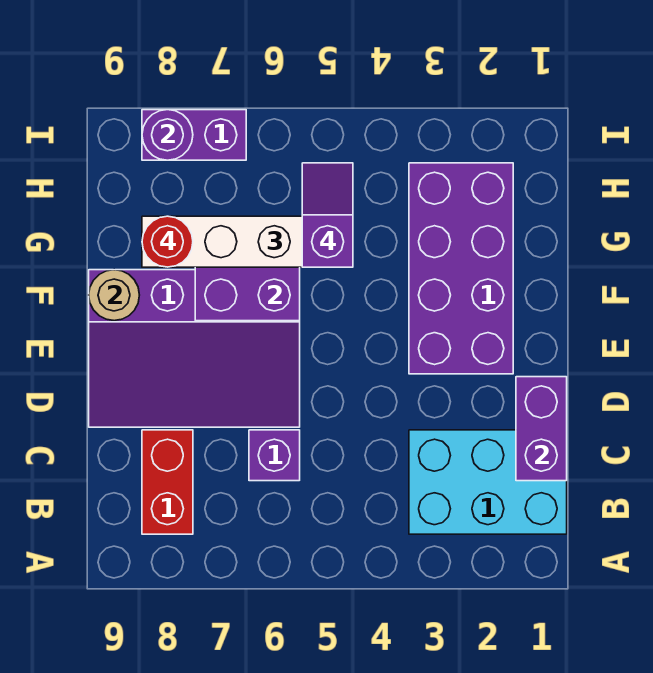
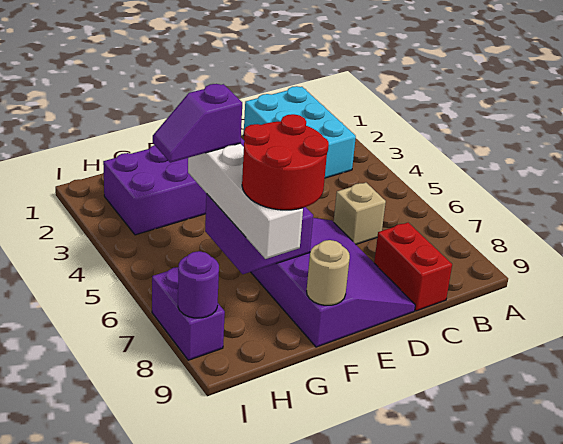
red 1x2 brick [142,430,193,534] -> red 1x2 brick turned to [374,223,452,311]
purple 1x2 brick [516,377,567,481] -> none
purple 1x1 brick [249,430,300,481] -> tan 1x1 brick [334,183,386,244]
red 1x1 round brick [142,216,193,267] -> red 2x2 round brick [242,114,329,210]

